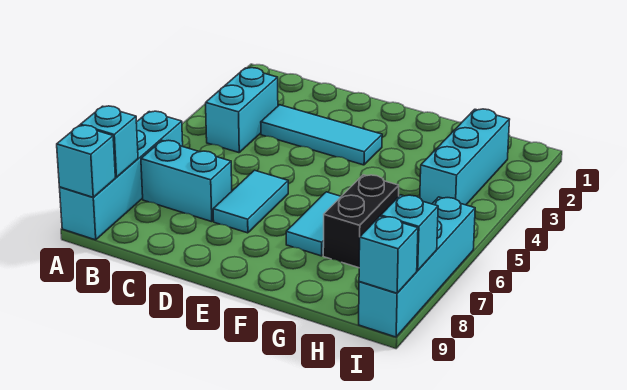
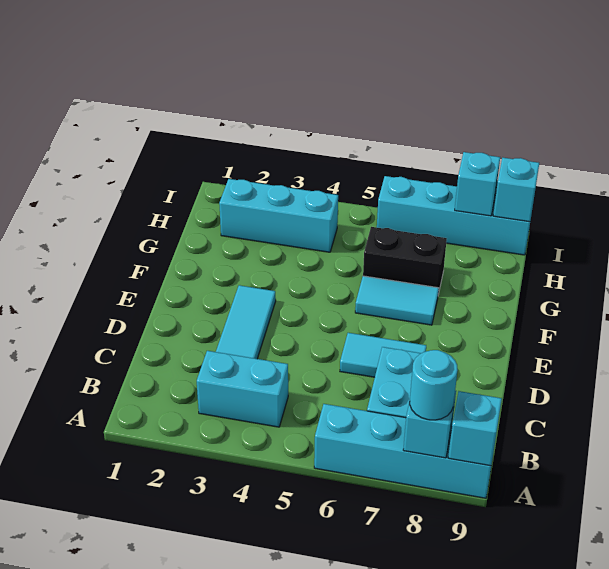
none -> cyan 1x1 round brick [410,350,458,420]

